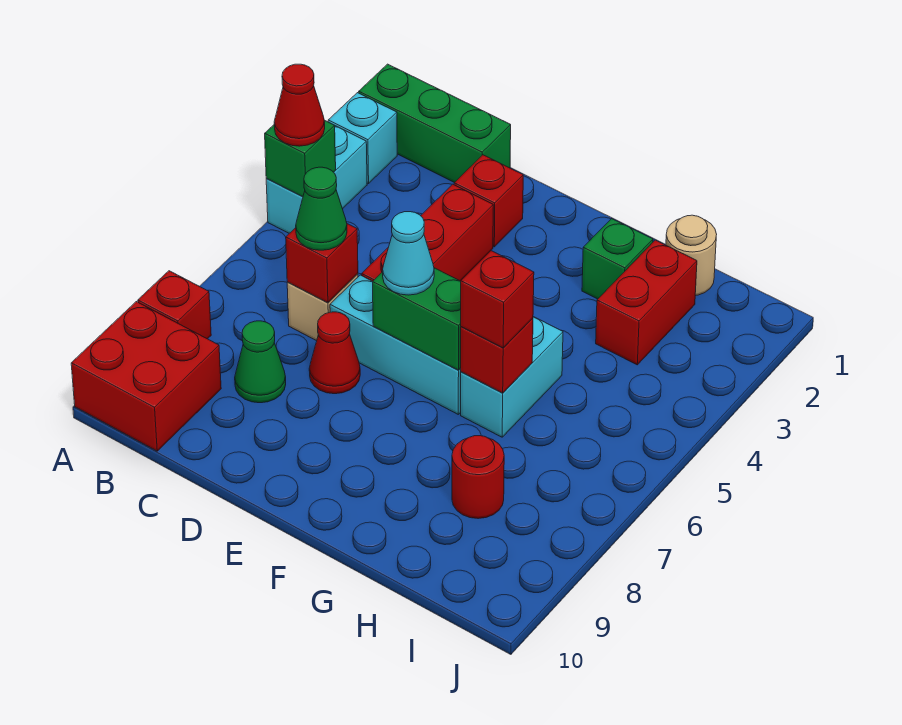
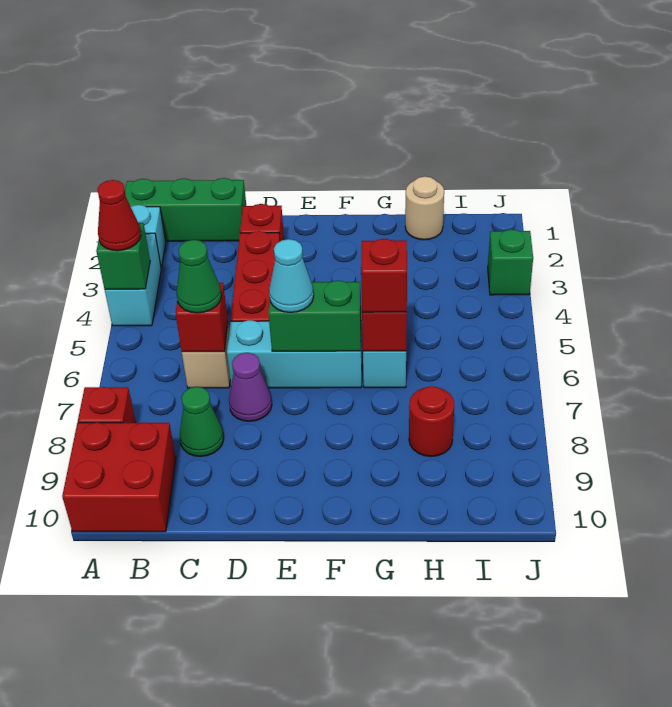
red 1x1 cone [309,312,360,394] -> purple 1x1 cone [229,353,272,421]
green 1x1 brick [582,219,653,299] -> green 1x1 brick moved to [488,229,533,295]
red 1x2 brick [596,240,697,365] -> none

